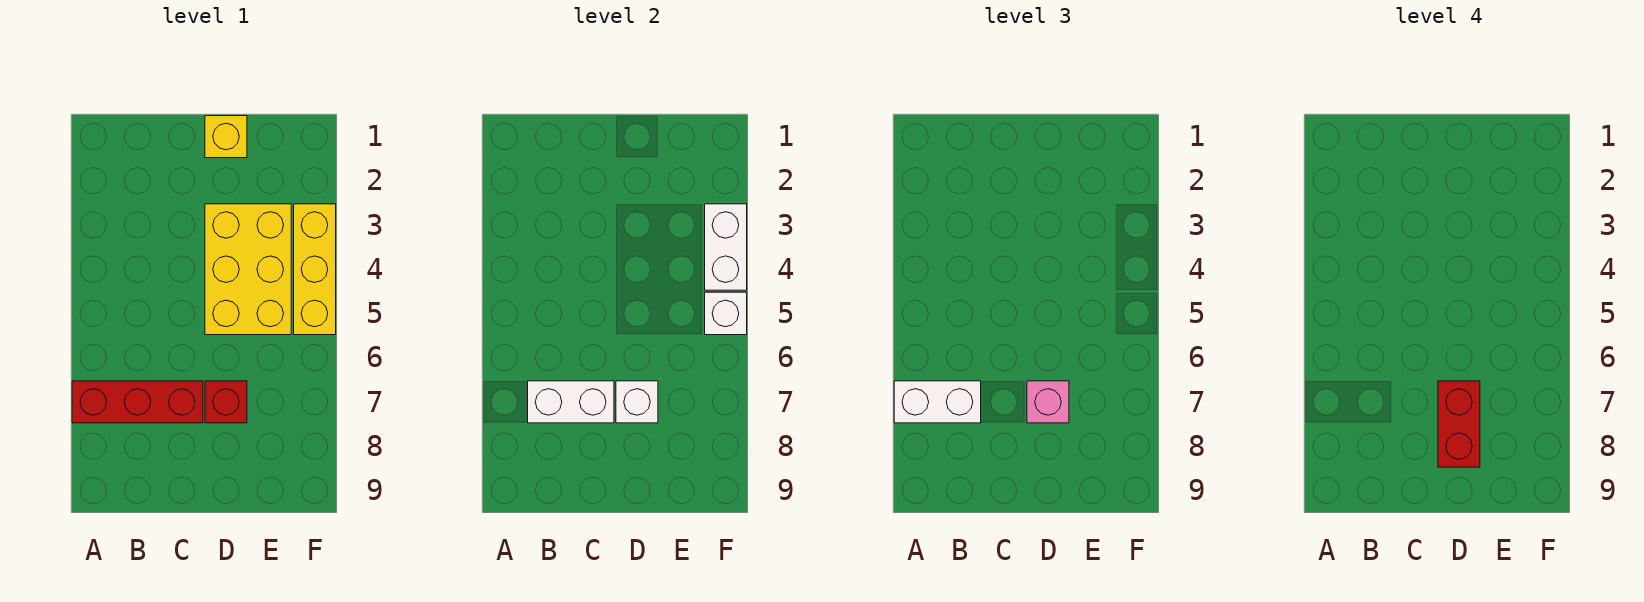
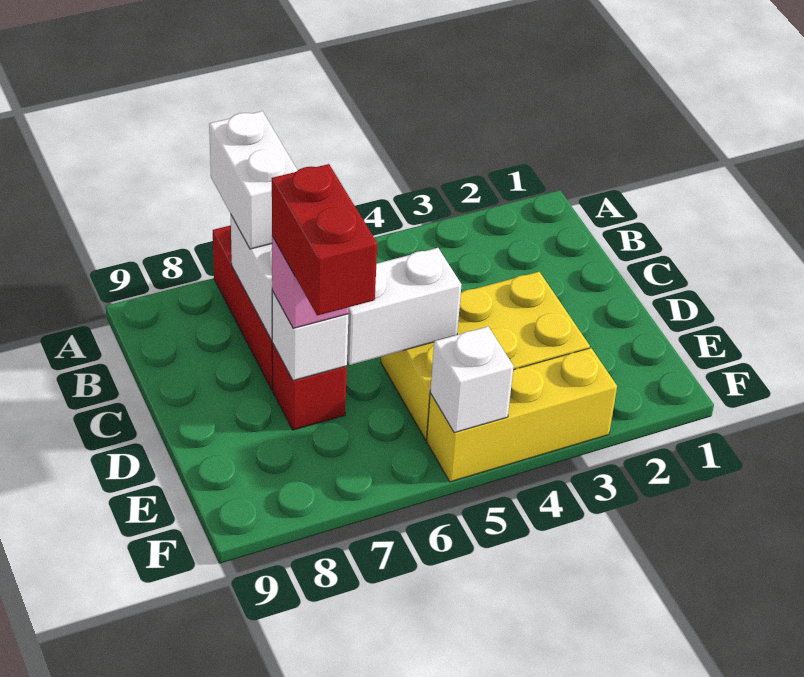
yellow 1x1 brick [205,116,247,158] -> none
red 1x2 brick [1438,381,1480,467] -> red 1x2 brick turned to [272,164,377,316]
white 1x2 brick [705,204,747,290] -> white 1x2 brick moved to [347,248,462,365]

